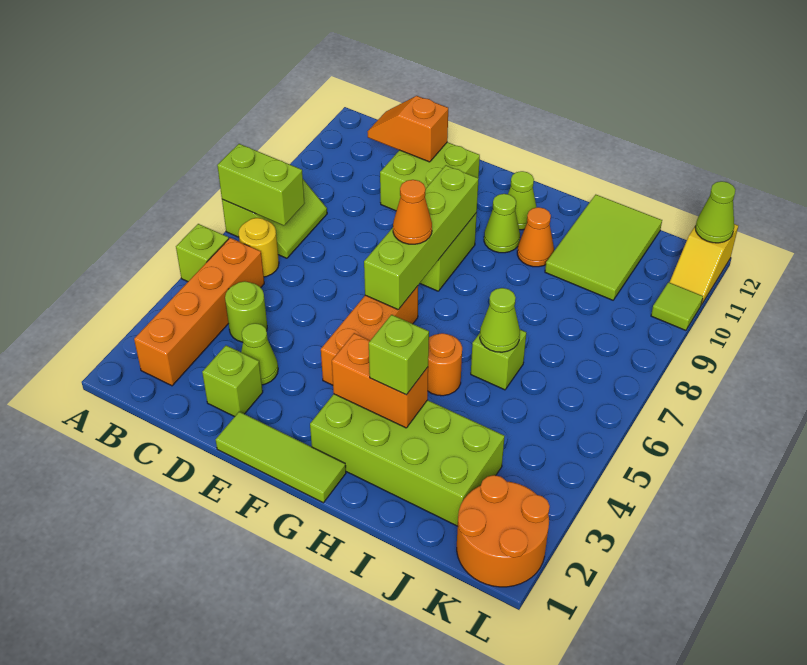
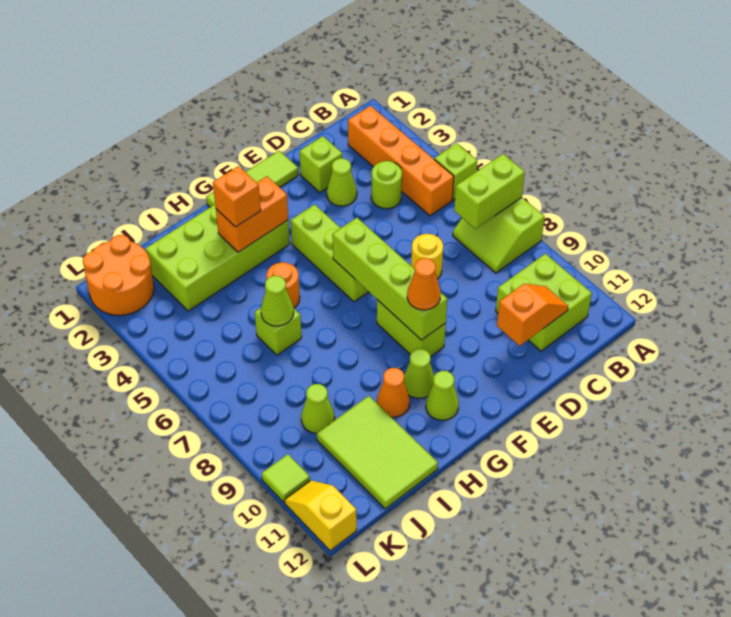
yellow 1x1 round brick [239,218,279,277] -> yellow 1x1 round brick moved to [411,234,443,279]
lime 2x2 brick [380,142,480,211] -> lime 2x2 brick moved to [496,254,592,351]
orange 1x3 brick [321,286,418,385] -> lime 1x3 brick [291,204,368,302]
orange 1x1 cone [393,180,432,244] -> orange 1x1 cone moved to [407,258,441,310]
lime 1x1 brick [369,315,429,395] -> orange 1x1 brick [213,166,261,227]
lime 1x1 cone [695,181,736,243] -> lime 1x1 cone moved to [301,384,335,433]

